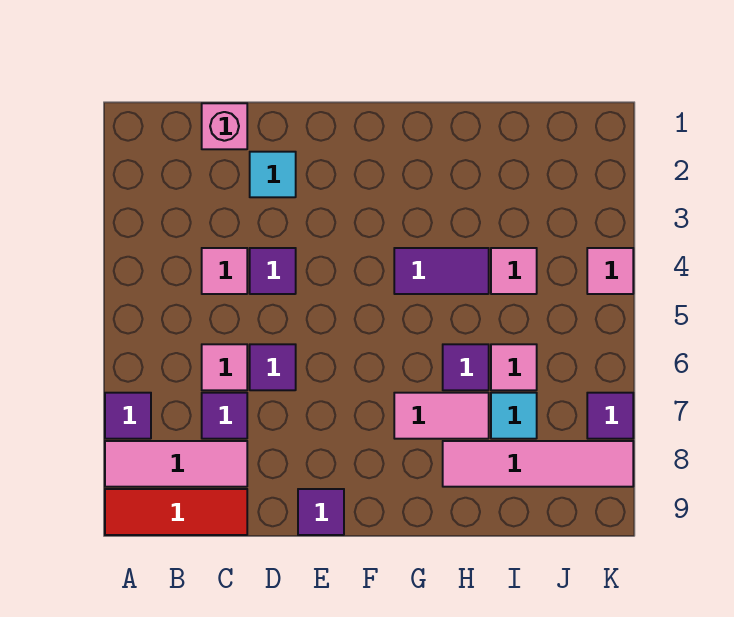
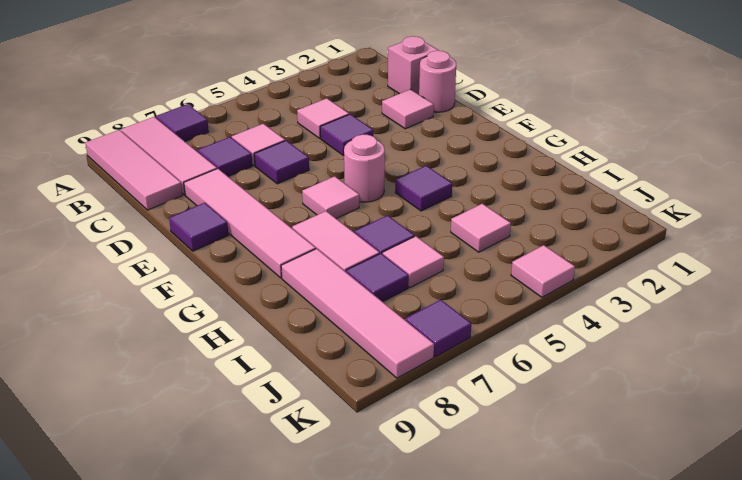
red 1x3 tile [105,489,247,535] -> pink 1x3 tile [85,130,182,210]
none -> pink 1x1 round brick [419,50,456,112]
cyan 1x1 tile [250,152,296,197] -> pink 1x1 tile [382,89,434,129]
none -> pink 1x4 tile [184,169,316,278]
none -> pink 1x1 round brick [344,134,385,202]
none -> pink 1x1 tile [302,176,359,218]
purple 1x2 tile [394,248,489,294] -> purple 1x1 tile [395,166,452,211]
cyan 1x1 tile [491,393,537,439] -> purple 1x1 tile [346,253,409,302]

